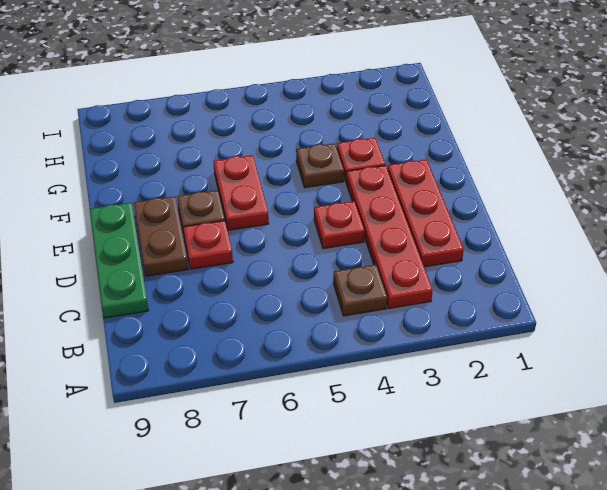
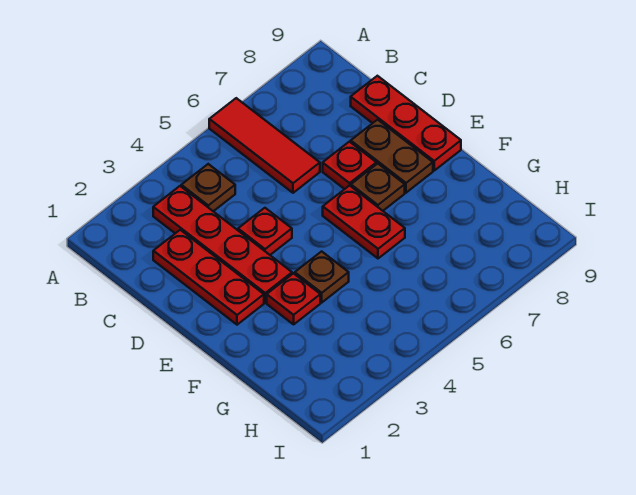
none -> red 1x3 tile [209,98,320,193]
green 1x3 plate [90,203,149,318] -> red 1x3 plate [351,76,461,170]

